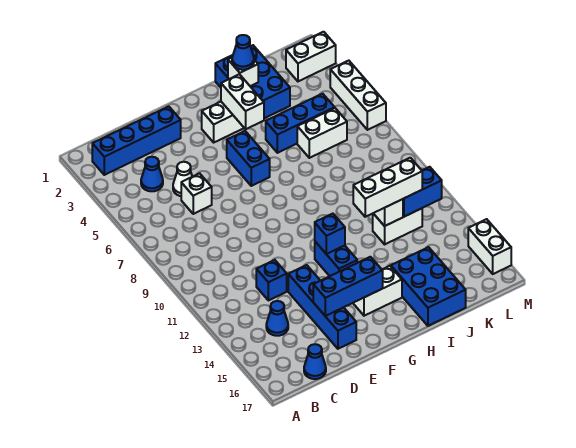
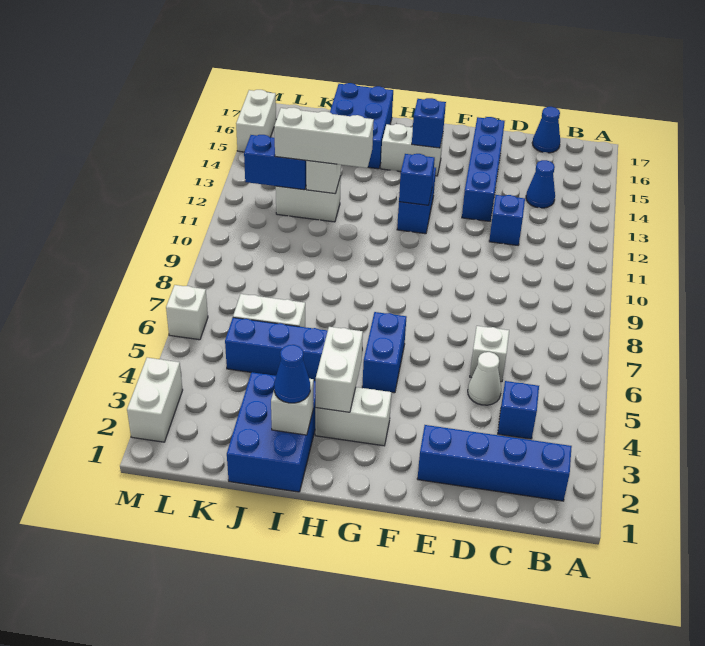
blue 1x1 cone [141,157,163,191] -> blue 1x1 brick [498,381,539,439]
blue 1x3 brick [313,257,383,316] -> blue 1x1 brick [412,98,446,148]
white 1x2 brick [286,32,336,81] -> white 1x2 brick turned to [127,358,183,442]
white 1x3 brick [330,61,386,130] -> white 1x1 brick [166,285,208,340]

